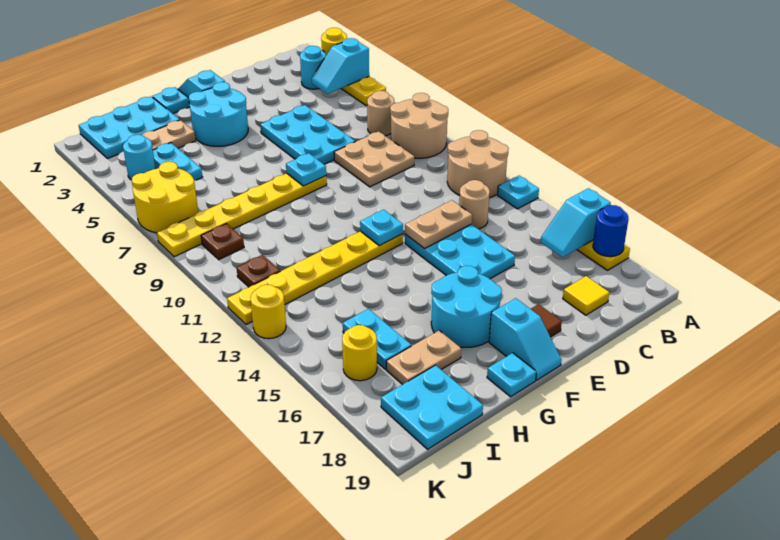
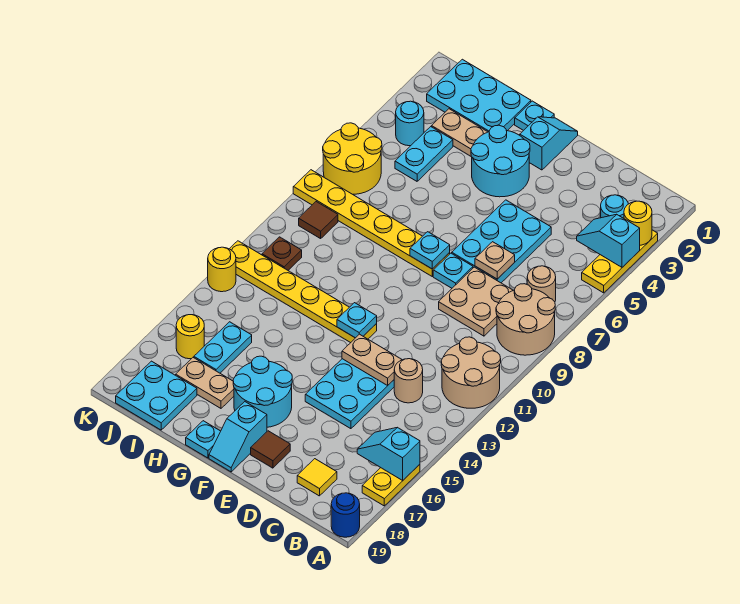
cyan 1x1 plate [498,176,539,209] -> cyan 1x1 plate moved to [433,253,473,288]
blue 1x1 round brick [593,205,628,257] -> blue 1x1 round brick moved to [331,493,360,537]
none -> tan 1x1 plate [475,242,515,279]
brown 1x1 plate [201,224,244,260] -> brown 1x1 tile [299,202,338,239]

